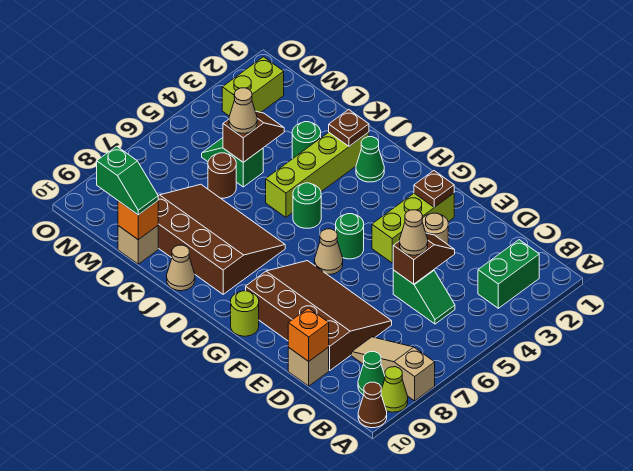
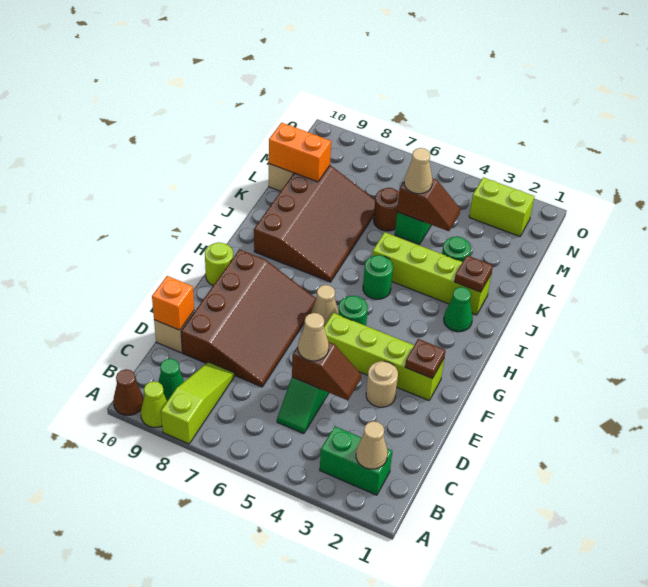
tan 1x3 slope [352,337,435,401] -> lime 1x3 slope [161,362,234,444]
lime 1x3 brick [372,193,454,263] -> lime 1x4 brick [324,313,444,400]
tan 1x1 cone [167,245,195,291] -> tan 1x1 cone moved to [356,421,388,469]
orange 1x1 brick [118,201,158,240] -> orange 1x2 brick [269,123,331,182]
green 1x2 slope [97,146,158,215] -> none

